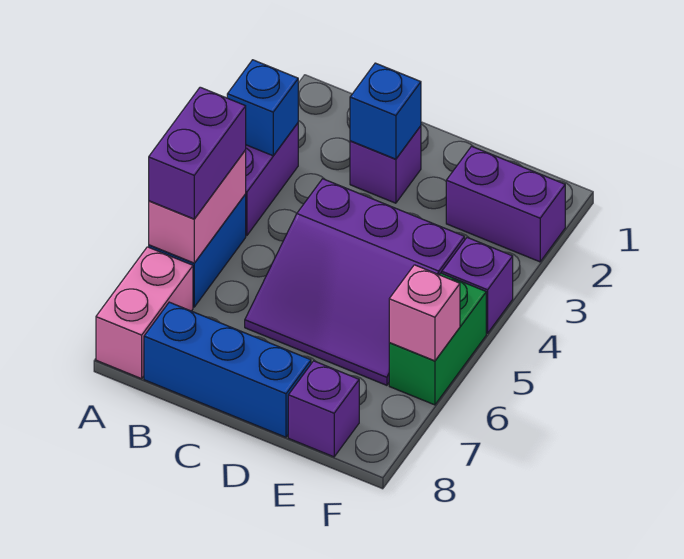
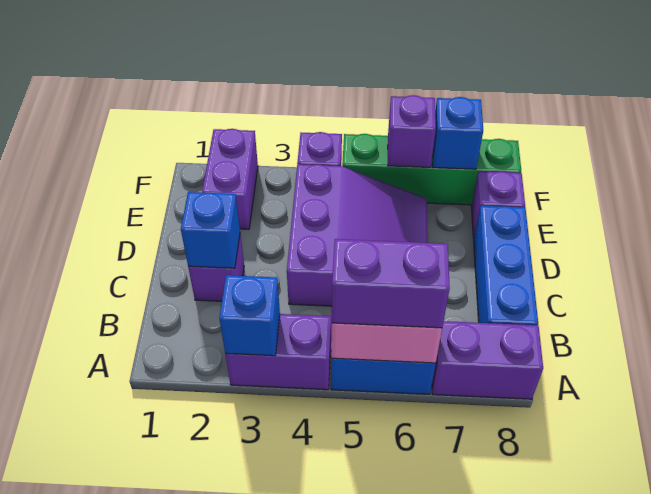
pink 1x2 brick [96,247,193,379] -> purple 1x2 brick [432,321,543,399]
green 1x2 brick [389,273,486,405] -> green 1x4 brick [342,134,521,205]
pink 1x1 brick [389,265,460,361] -> purple 1x1 brick [388,95,436,167]
none -> blue 1x1 brick [432,97,483,169]

